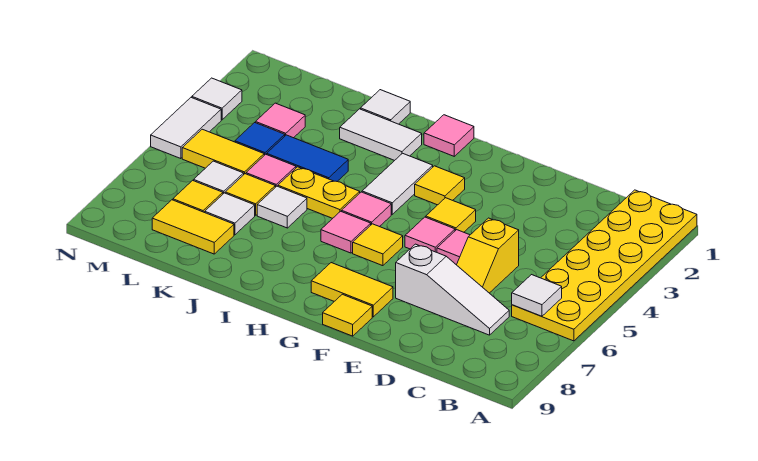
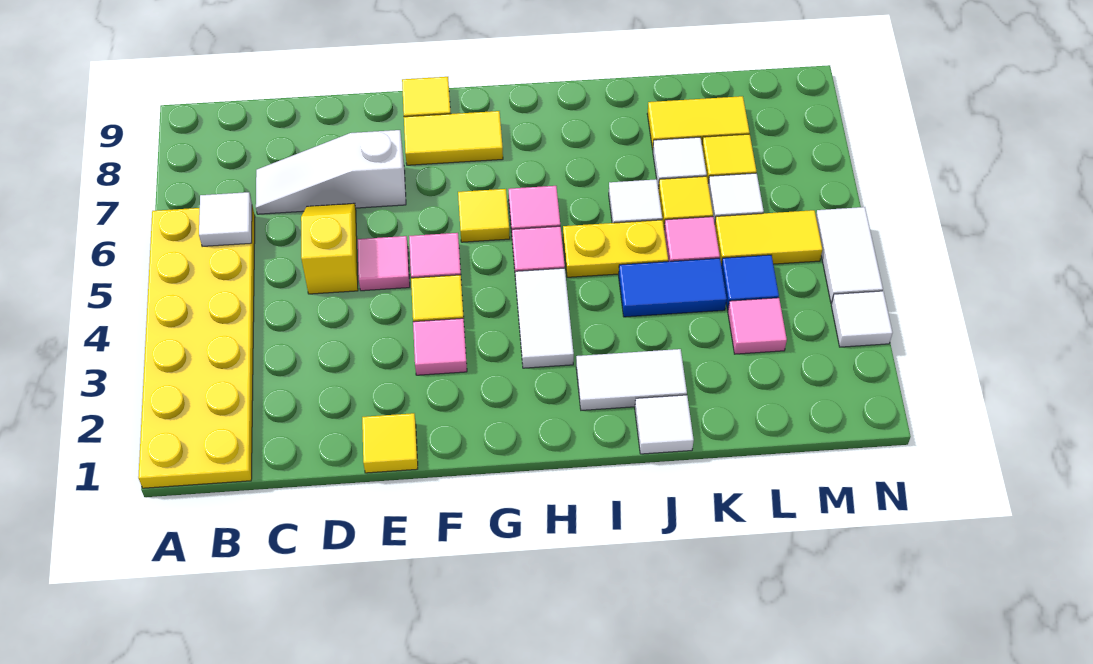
yellow 1x1 tile [415,166,465,205] -> yellow 1x1 tile moved to [362,413,418,473]
pink 1x1 tile [424,115,474,156] -> pink 1x1 tile moved to [413,318,467,375]

